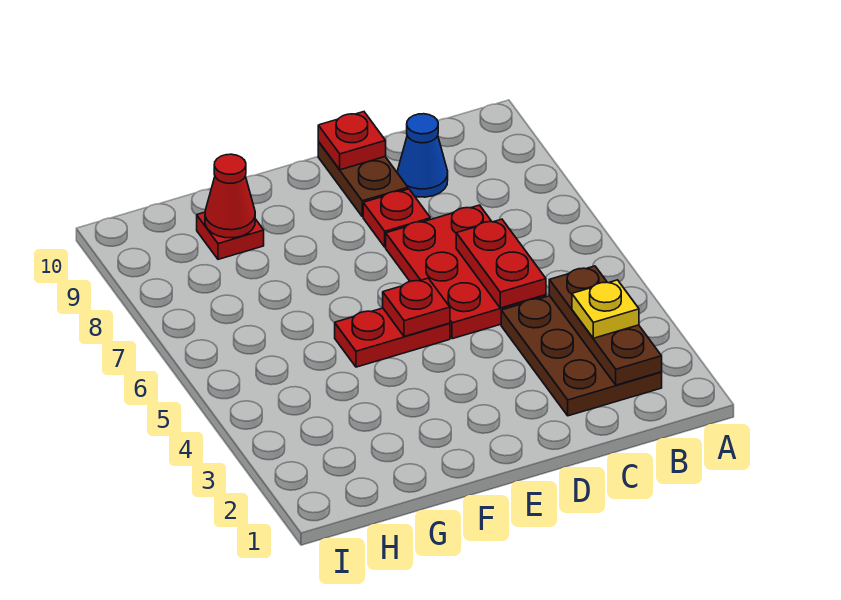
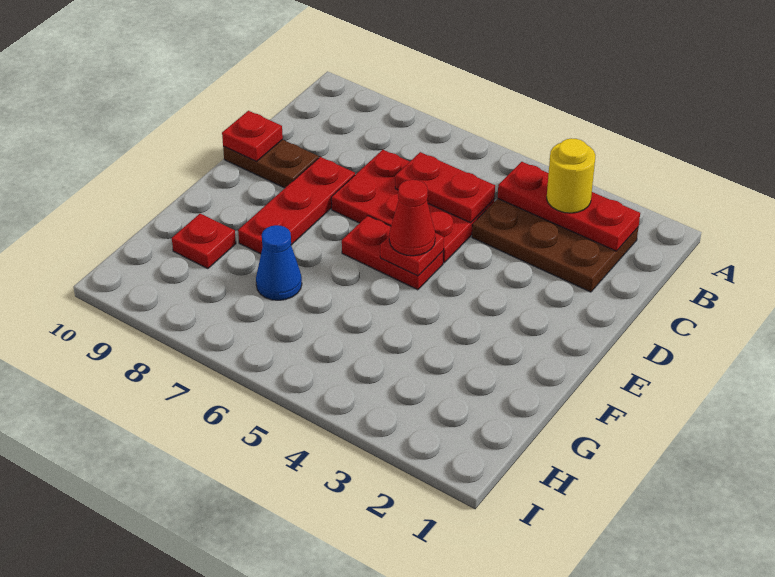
brown 1x3 plate [549,266,662,385] -> red 1x3 plate [498,162,640,251]
yellow 1x1 plate [572,280,639,338] -> yellow 1x1 round brick [547,138,596,213]
blue 1x1 cone [398,114,448,197] -> blue 1x1 cone moved to [256,225,302,300]
red 1x1 plate [363,189,430,247] -> red 1x3 plate [238,157,355,254]
red 1x2 plate [335,308,450,367] -> red 1x2 plate turned to [342,216,444,290]
red 1x1 cone [205,154,255,238] -> red 1x1 cone moved to [389,180,435,256]

